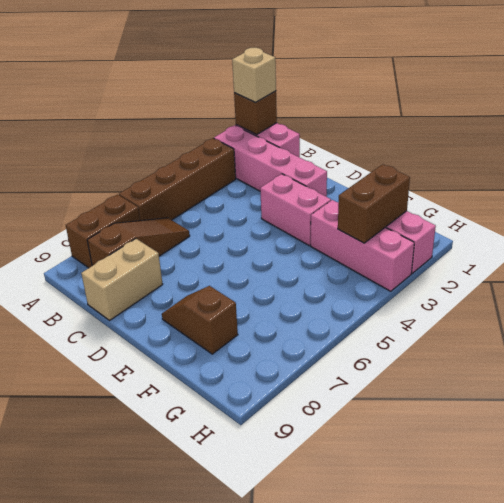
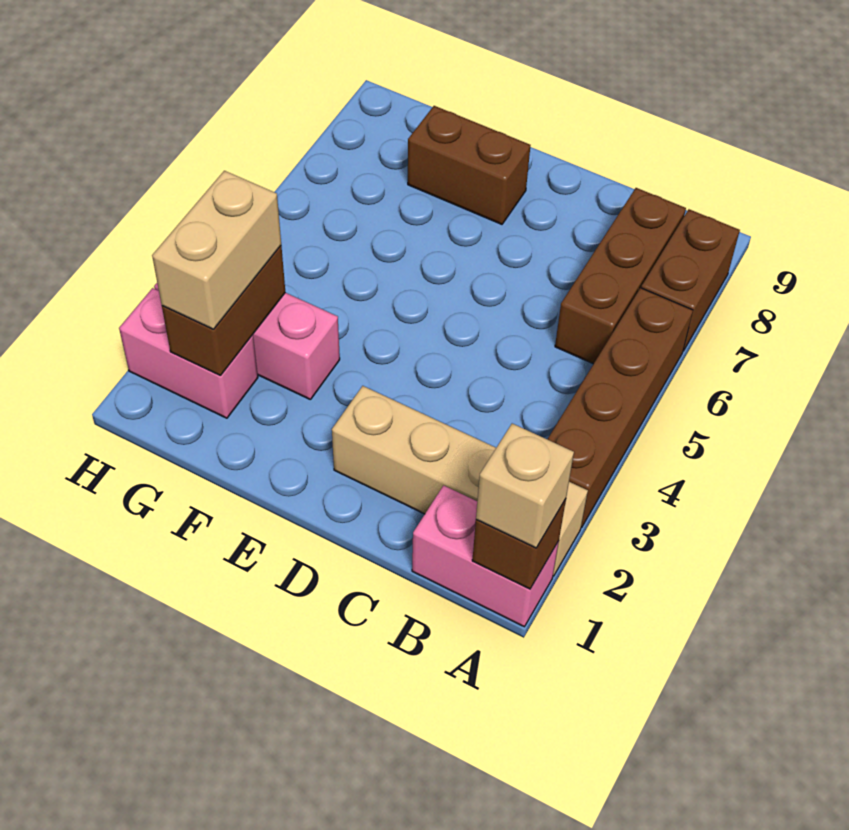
pink 1x4 brick [214,125,327,197] -> tan 1x4 brick [332,386,588,576]
brown 1x3 slope [87,218,190,266] -> brown 1x3 brick [555,188,686,364]
tan 1x2 brick [81,239,163,320] -> tan 1x2 brick moved to [152,171,281,329]
pink 1x2 brick [260,174,331,246] -> none
brown 1x2 slope [162,286,238,354] -> brown 1x2 brick [408,106,531,224]

